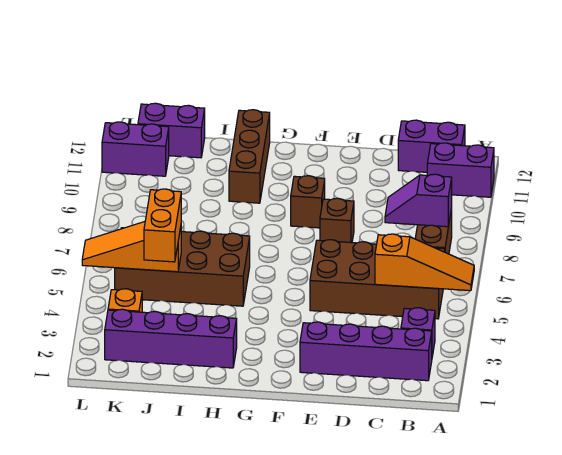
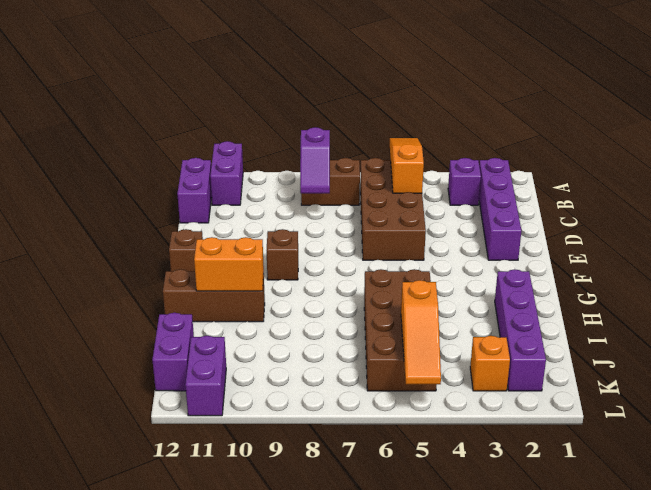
brown 1x1 brick [320,198,354,243] -> brown 1x1 brick moved to [169,229,203,271]
orange 1x2 brick [144,189,181,262] -> orange 1x2 brick moved to [194,237,264,291]

